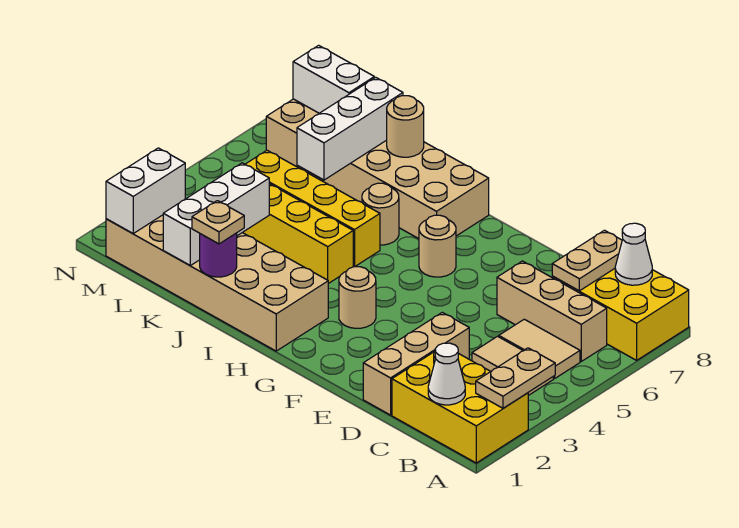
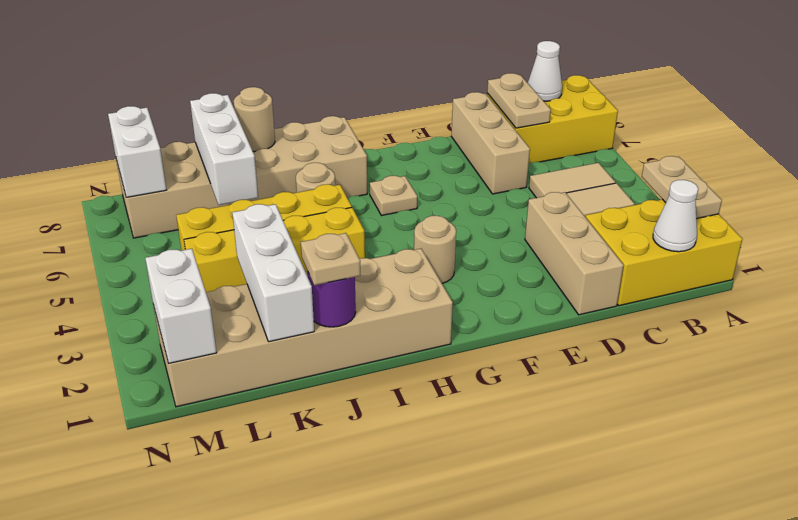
tan 1x3 brick [497,261,607,361] -> tan 1x3 brick turned to [451,92,530,194]
tan 1x1 round brick [419,215,456,277] -> tan 1x1 plate [370,176,417,216]
white 1x2 brick [293,45,374,113] -> white 1x2 brick turned to [108,106,166,197]

